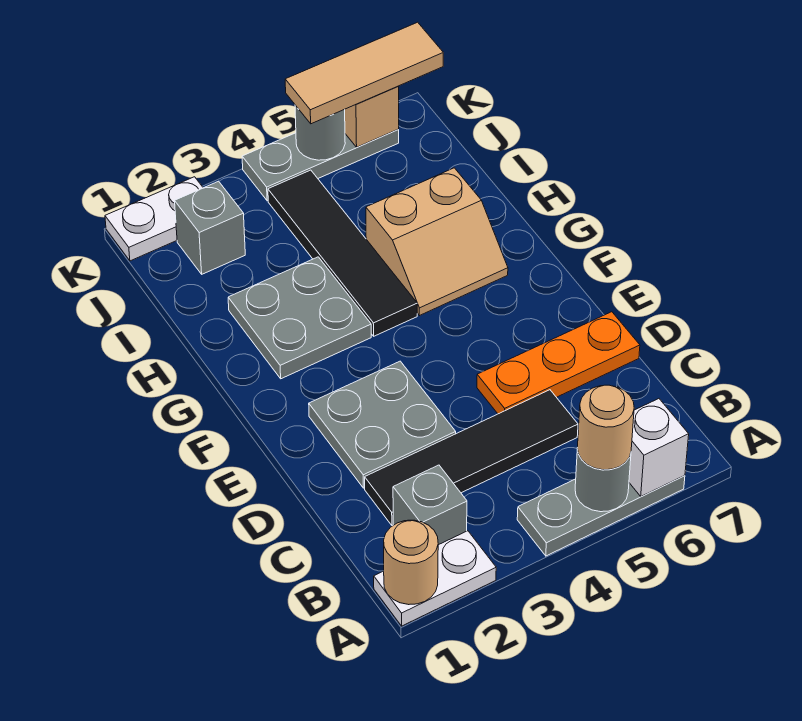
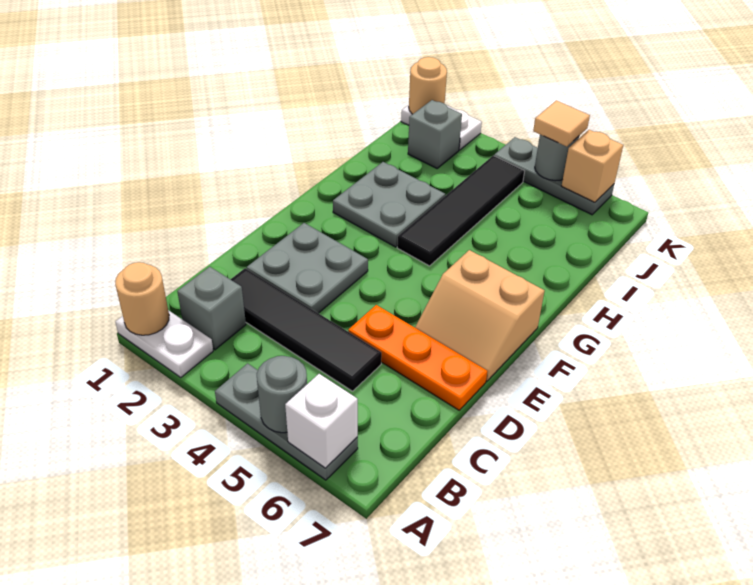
tan 1x1 round brick [578,385,634,470] -> tan 1x1 round brick moved to [409,57,447,114]
tan 2x2 slope [366,168,508,316] -> tan 2x2 slope moved to [415,250,545,381]
tan 1x3 tile [285,22,443,124] -> tan 1x1 tile [533,100,590,147]

